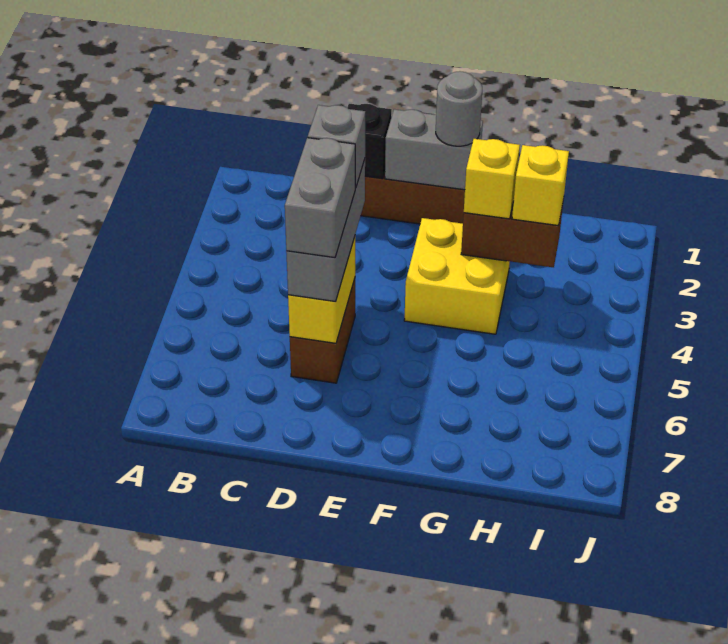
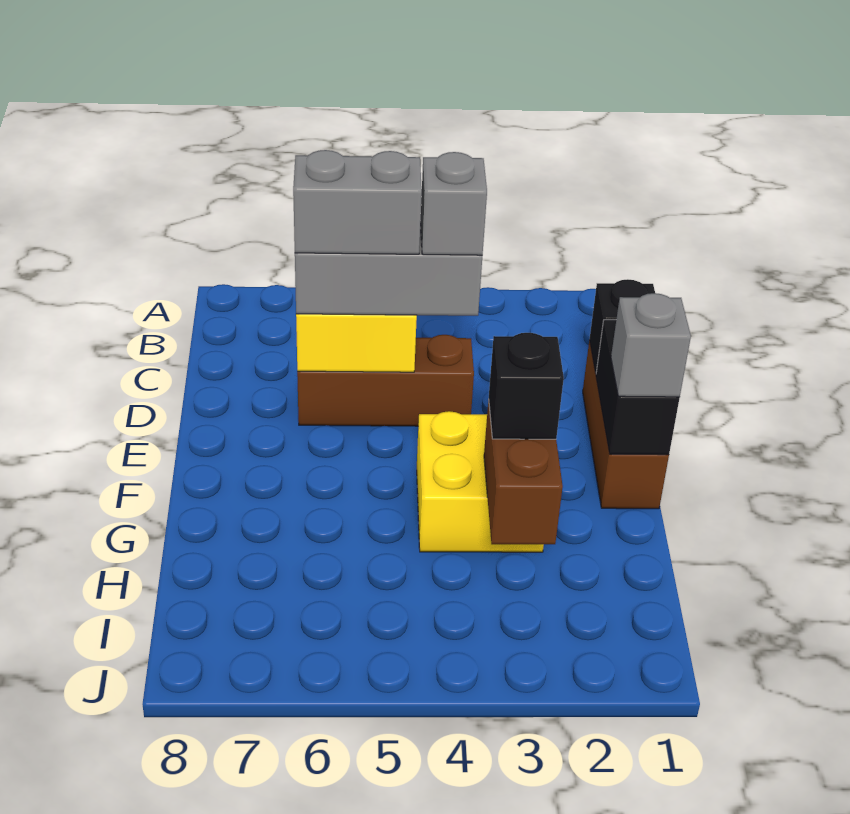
brown 1x2 brick [290,279,355,383] -> brown 1x3 brick [297,335,474,426]
grey 1x2 brick [385,109,483,190] -> black 1x2 brick [596,320,680,455]
grey 1x1 round brick [436,71,482,146] -> grey 1x1 brick [611,293,691,397]
yellow 1x1 brick [464,139,520,219] -> black 1x1 brick [489,333,564,439]
yellow 1x1 brick [512,145,569,226] -> none

